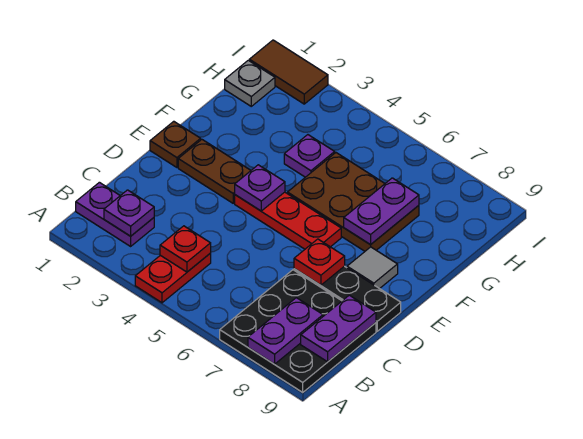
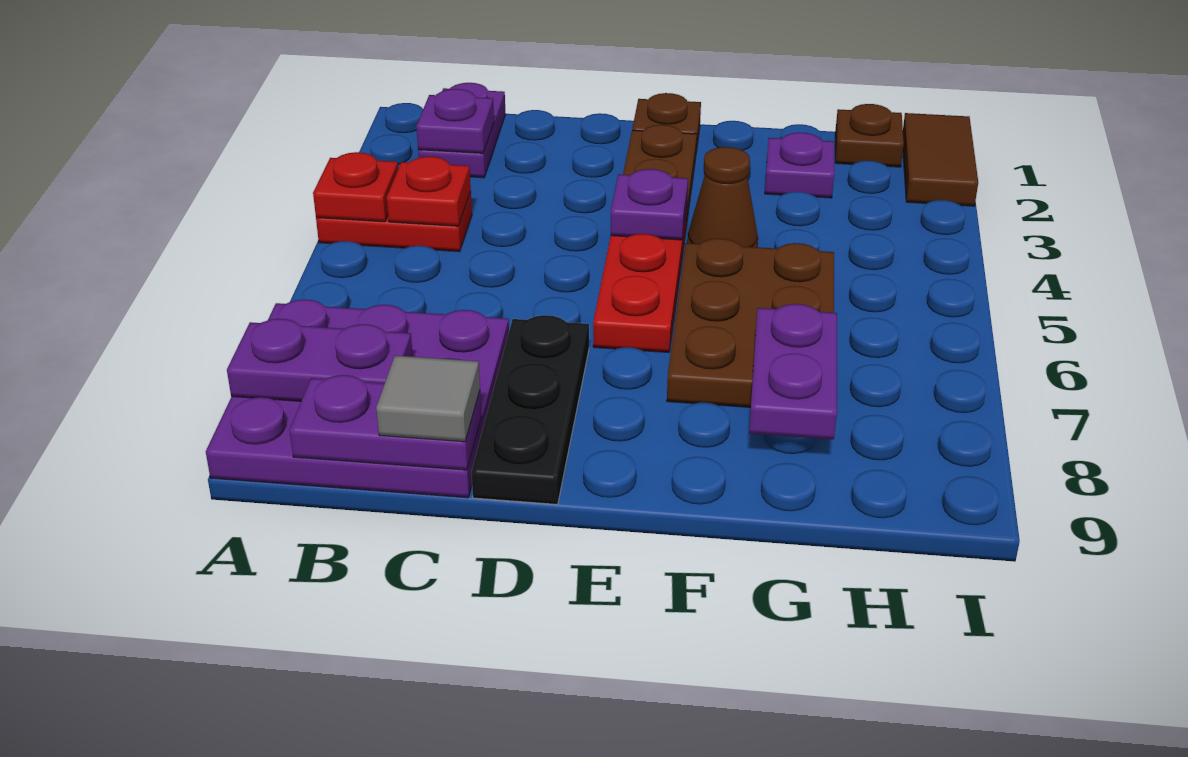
black 3x3 plate [220,270,376,392] -> purple 3x3 plate [206,299,509,498]
red 1x1 plate [294,239,345,285] -> red 1x1 plate moved to [313,152,398,222]
grey 1x1 tile [347,247,398,289] -> grey 1x1 tile moved to [376,356,480,442]
none -> brown 1x1 cone [687,147,758,247]
purple 1x2 plate [344,178,419,245] -> purple 1x2 plate turned to [749,304,837,439]
purple 1x1 plate [284,135,335,177] -> purple 1x1 plate moved to [765,132,834,198]
grey 1x1 plate [225,60,275,106] -> brown 1x1 plate [835,104,904,167]

